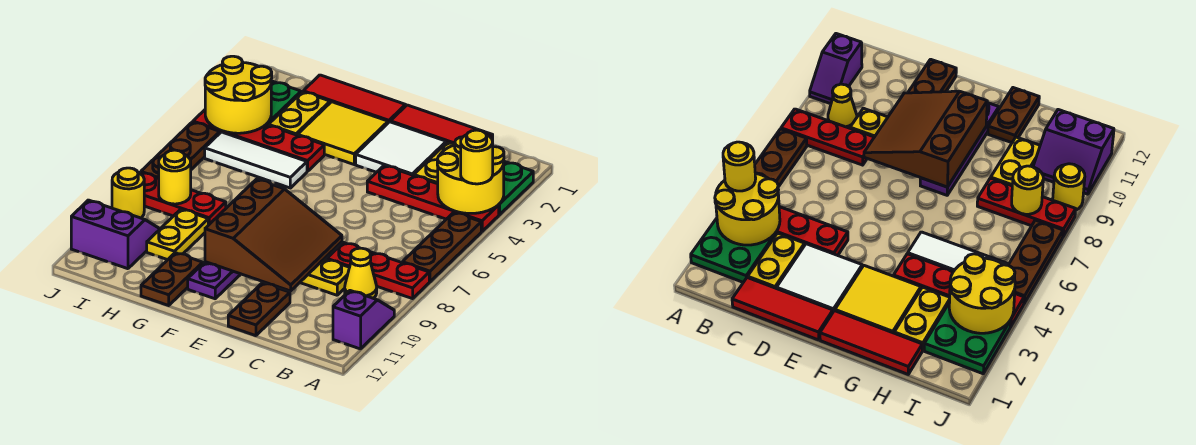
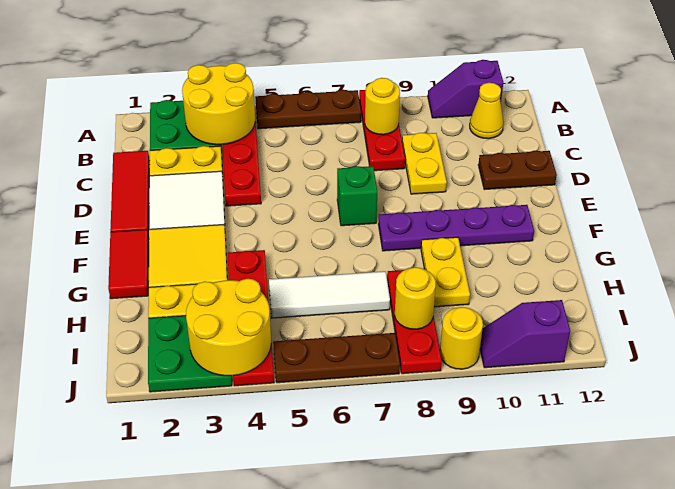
yellow 1x1 round brick [461,130,493,184] -> yellow 1x1 round brick moved to [365,78,400,135]
yellow 1x1 cone [345,248,377,298] -> yellow 1x1 cone moved to [470,83,504,139]
brown 3x3 slope [205,179,342,291] -> none
none -> green 1x1 brick [337,166,377,226]
red 1x3 tile [303,75,406,123] -> red 1x2 tile [108,230,149,299]
white 1x3 tile [205,132,307,188] -> white 1x3 tile turned to [269,271,390,318]
brown 1x2 plate [141,253,203,305] -> none
yellow 1x2 plate [147,209,208,260] -> yellow 1x2 plate turned to [421,237,470,307]
purple 2x2 slope [71,200,160,269] -> purple 1x2 slope [480,300,570,368]

